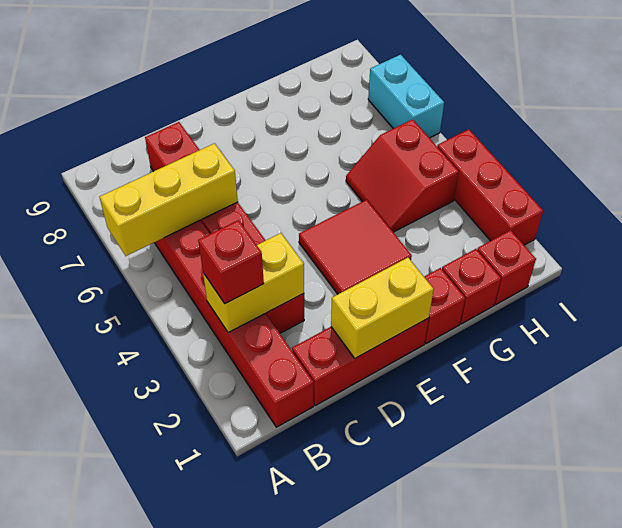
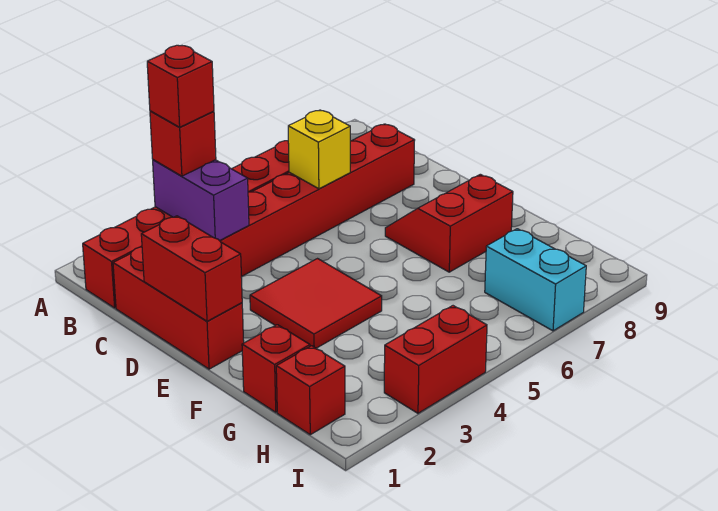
yellow 1x3 brick [100,143,238,256] -> yellow 1x1 brick [288,110,350,189]
yellow 1x2 brick [203,233,304,333] -> purple 1x2 brick [153,160,249,241]
yellow 1x2 brick [331,257,434,358] -> red 1x2 brick [141,216,242,321]
red 1x1 brick [424,268,465,344] -> red 1x1 brick moved to [147,45,214,127]
red 2x2 slope [346,119,459,232] -> red 2x2 slope moved to [385,174,513,272]
red 1x3 brick [437,129,543,245] -> red 1x2 brick [384,306,487,413]
cyan 1x2 brick [368,55,444,138] -> cyan 1x2 brick turned to [485,229,586,331]

